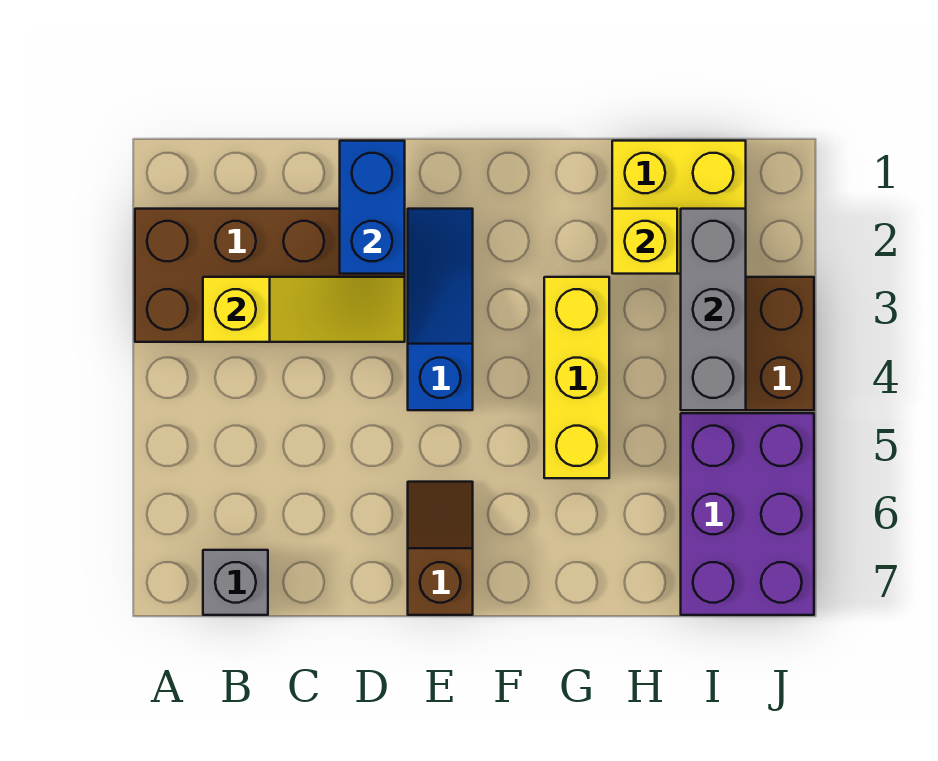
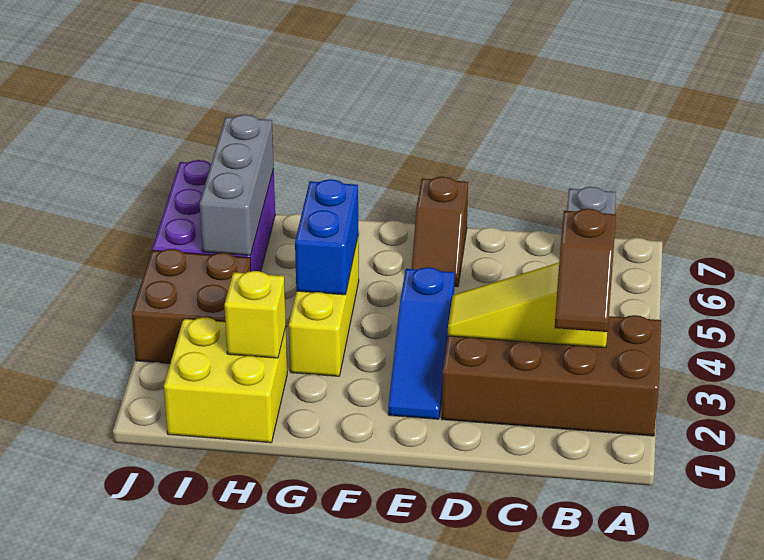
none -> brown 1x2 slope [555,209,616,332]
blue 1x2 brick [340,141,405,274] -> blue 1x2 brick moved to [295,179,358,295]
grey 1x3 brick [681,209,746,410] -> grey 1x3 brick moved to [200,115,274,255]

